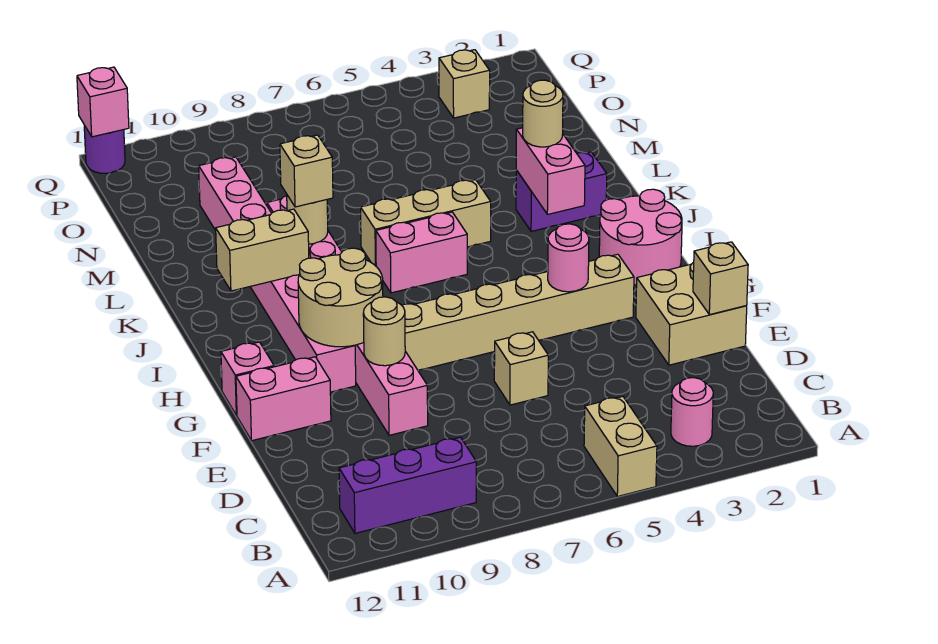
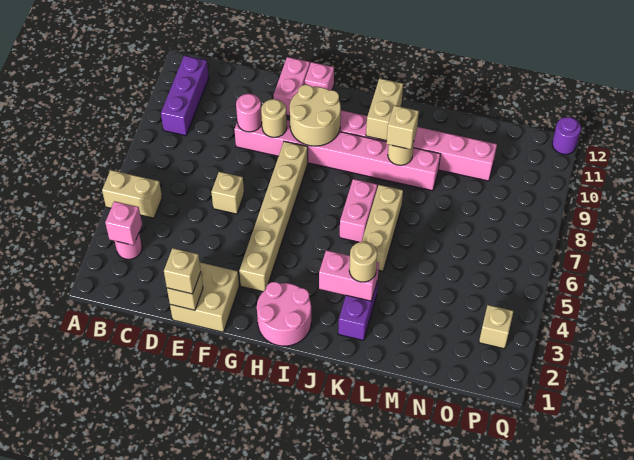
none -> tan 1x1 brick [164,248,201,294]
pink 1x1 round brick [548,224,589,292] -> pink 1x1 round brick moved to [236,94,262,132]
pink 1x1 brick [77,67,129,137] -> pink 1x1 brick moved to [105,201,142,245]

